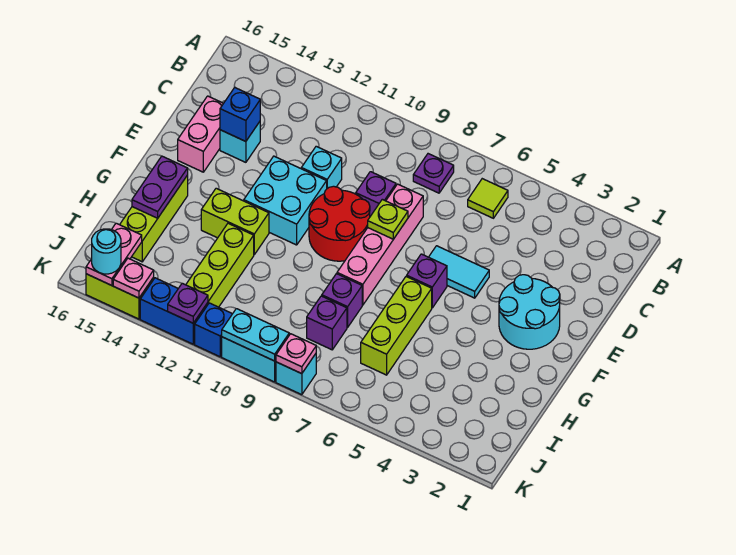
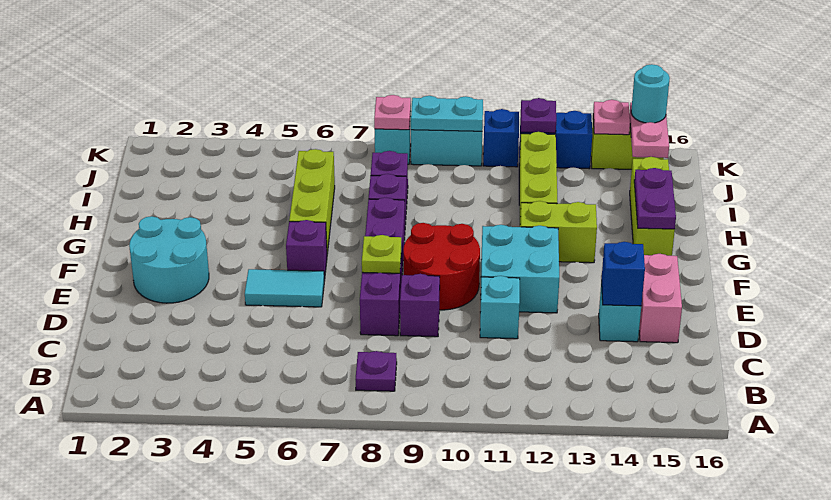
lime 1x1 tile [468,179,508,218] -> none
pink 1x4 brick [337,184,423,305] -> purple 1x4 brick [360,198,405,336]

